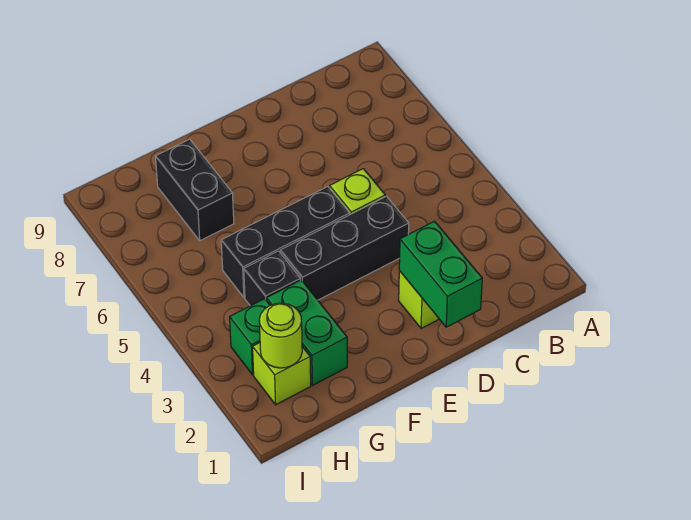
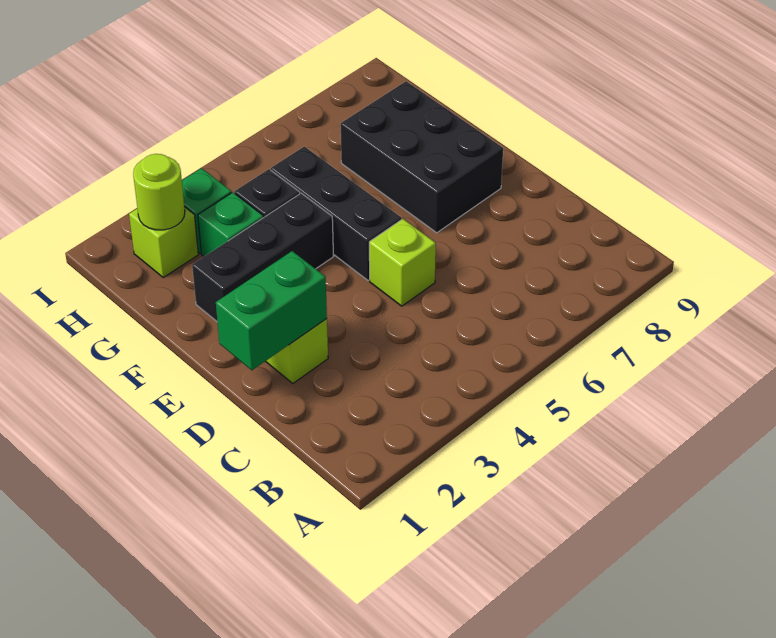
black 1x3 brick [280,196,409,300] -> black 1x3 brick turned to [192,193,333,321]
green 1x2 brick [267,280,347,385] -> green 1x1 brick [198,192,264,256]
black 1x2 brick [155,139,234,241] -> black 2x3 brick [341,81,503,233]

